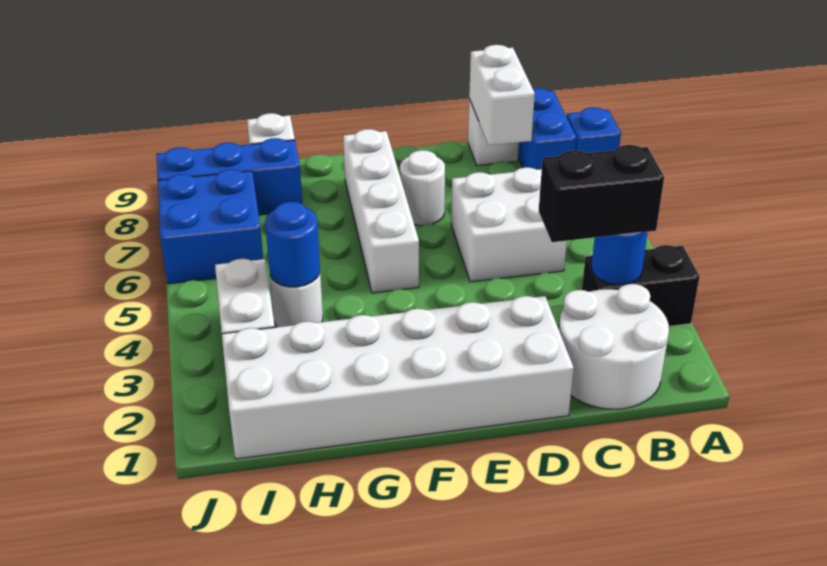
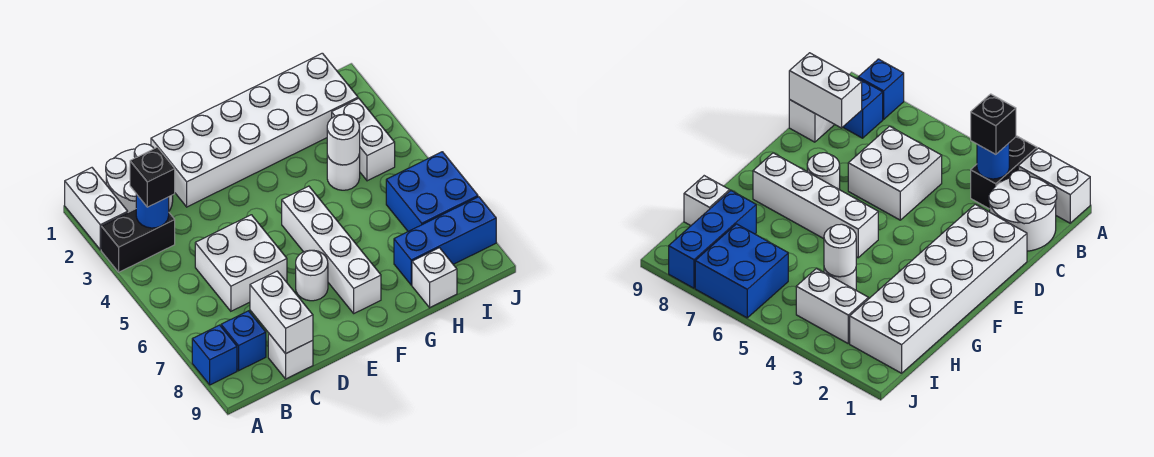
none -> white 1x2 brick [65,168,128,250]
black 1x2 brick [539,145,664,242] -> black 1x1 brick [130,147,175,207]
blue 1x2 brick [518,88,576,170] -> blue 1x1 brick [221,311,266,371]
blue 1x1 round brick [265,202,320,287] -> white 1x1 round brick [327,114,360,165]

